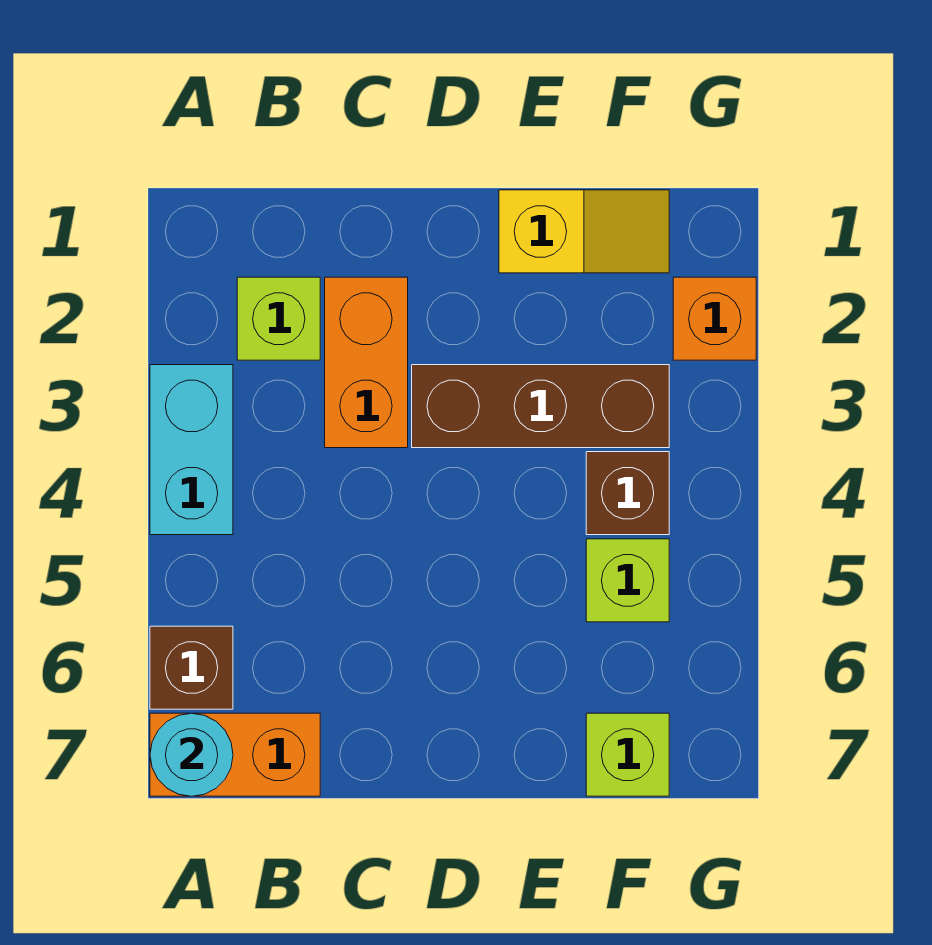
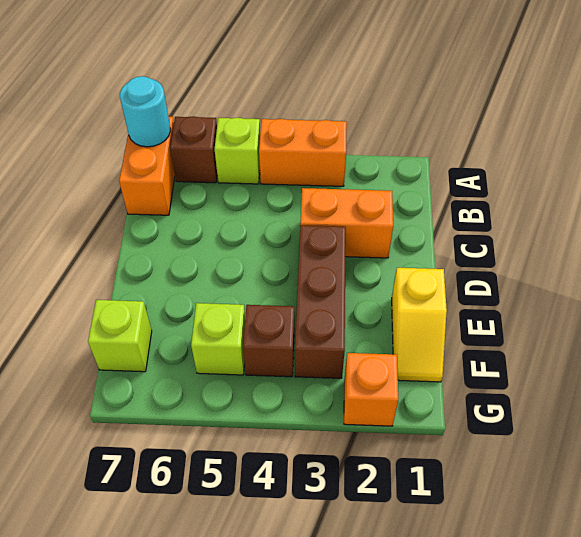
cyan 1x2 brick [150,365,233,535] -> orange 1x2 brick [259,119,347,186]
lime 1x1 brick [237,277,320,360] -> lime 1x1 brick moved to [215,118,260,184]

